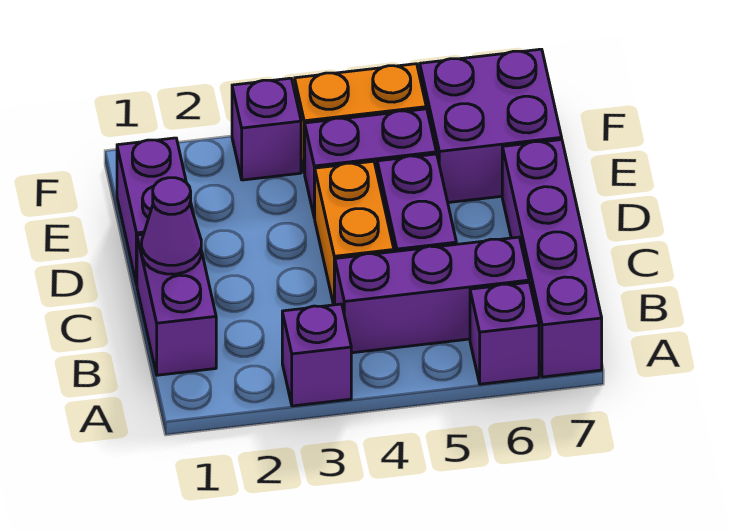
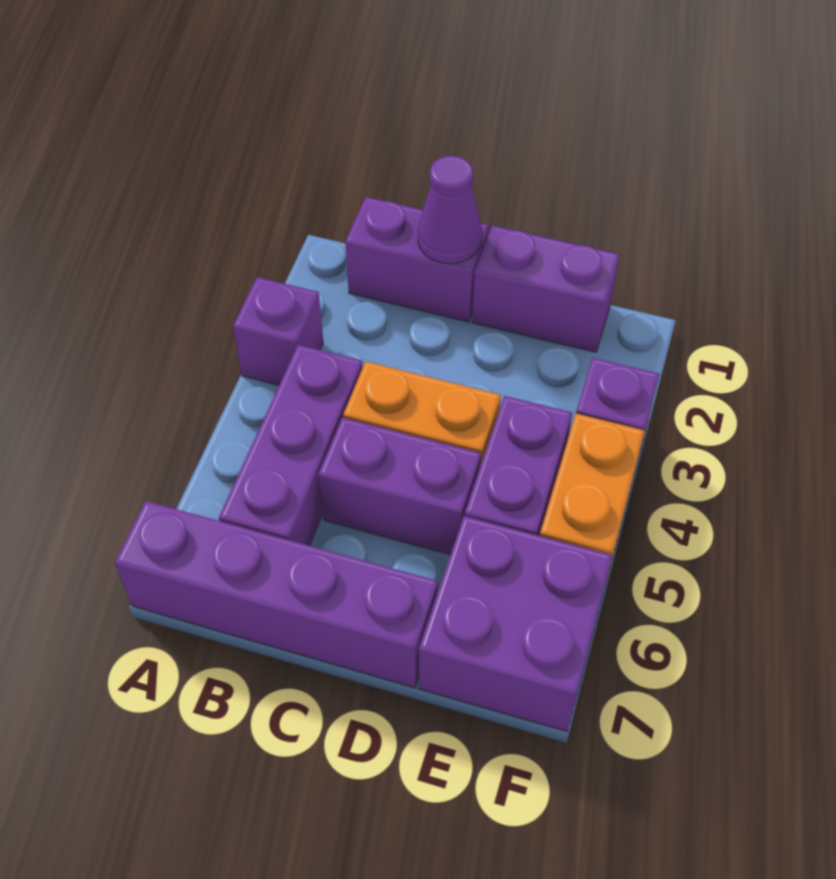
purple 1x1 brick [470,282,539,384] -> none

